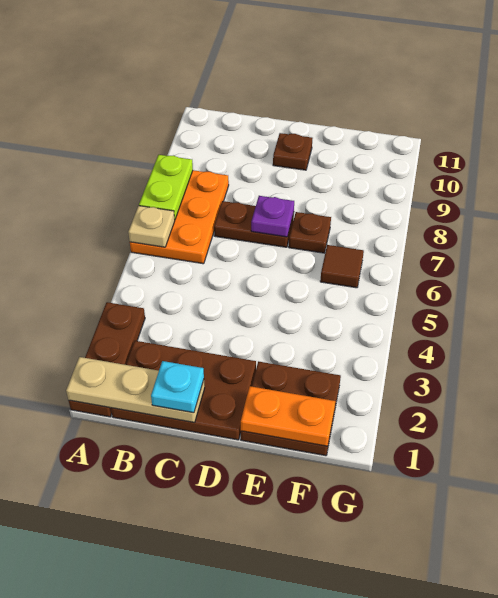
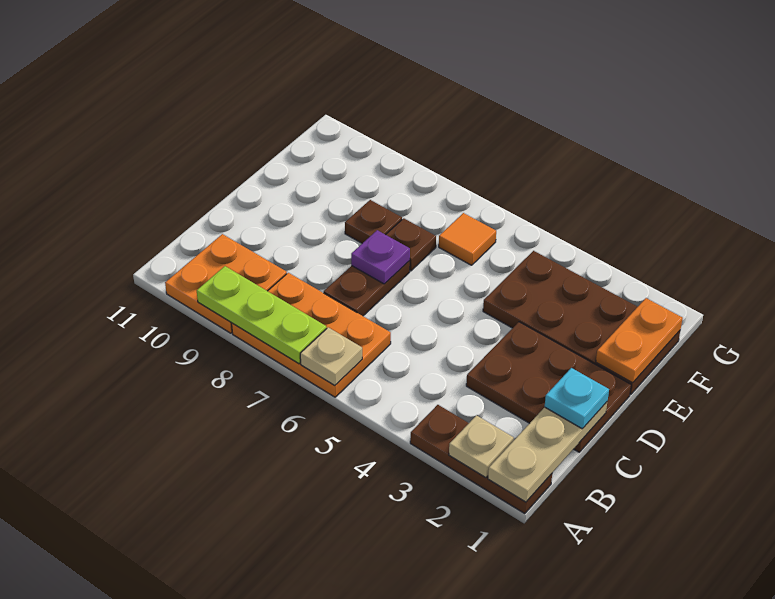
none -> tan 1x1 plate [449,415,514,478]
lime 1x2 plate [139,155,193,219] -> lime 1x3 plate [197,266,327,364]
none -> orange 2x2 plate [165,234,287,333]
brown 2x3 plate [111,341,256,440] -> brown 2x3 plate turned to [466,322,631,452]
brown 1x1 plate [273,133,312,170] -> brown 1x1 plate moved to [345,200,402,243]
brown 2x2 plate [241,361,341,456] -> brown 2x4 plate [483,251,680,395]
brown 1x1 tile [320,245,364,288] -> orange 1x1 tile [439,213,496,265]

